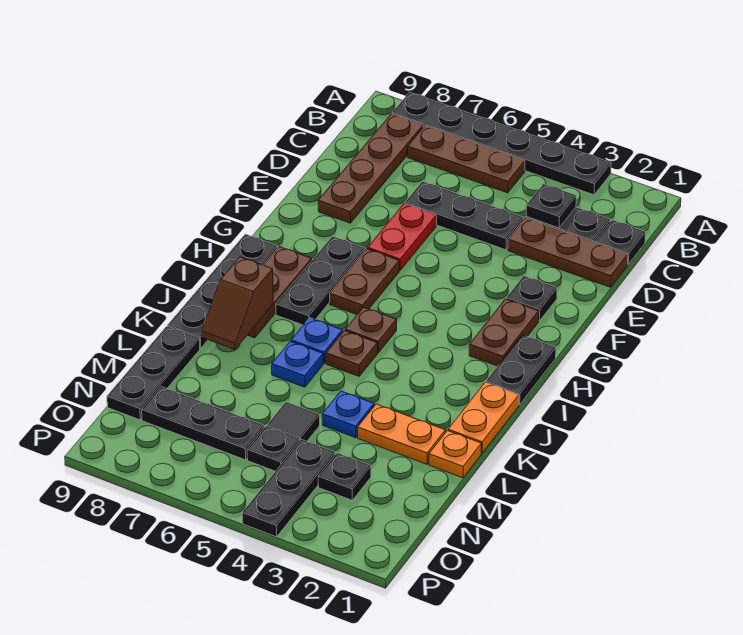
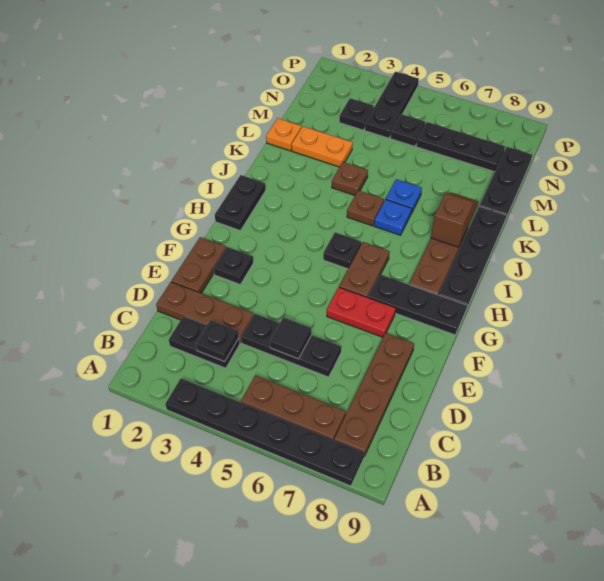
black 1x1 plate [596,220,646,264] -> black 1x1 plate moved to [323,232,361,269]
red 1x2 plate [368,204,437,270] -> red 1x2 plate turned to [327,287,396,337]
brown 1x2 plate [469,299,539,366] -> brown 1x2 plate moved to [172,237,226,293]
black 1x3 plate [276,236,365,325] -> black 1x3 plate turned to [368,275,467,335]
brown 1x1 plate [345,307,397,353] -> brown 1x1 plate moved to [332,162,368,195]
orange 1x2 plate [448,382,519,453] -> none
blue 1x1 plate [322,391,374,438] -> none
black 1x1 tile [267,402,320,441] -> black 1x1 tile moved to [270,317,312,359]

